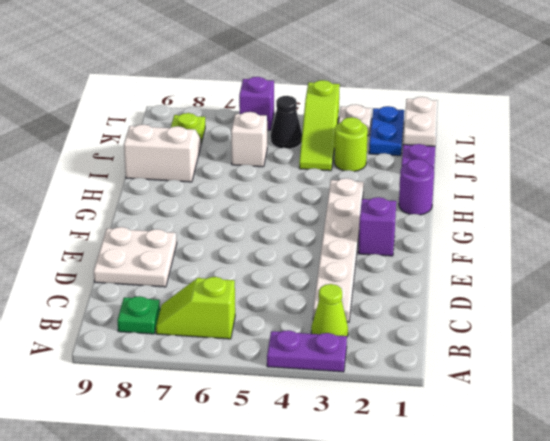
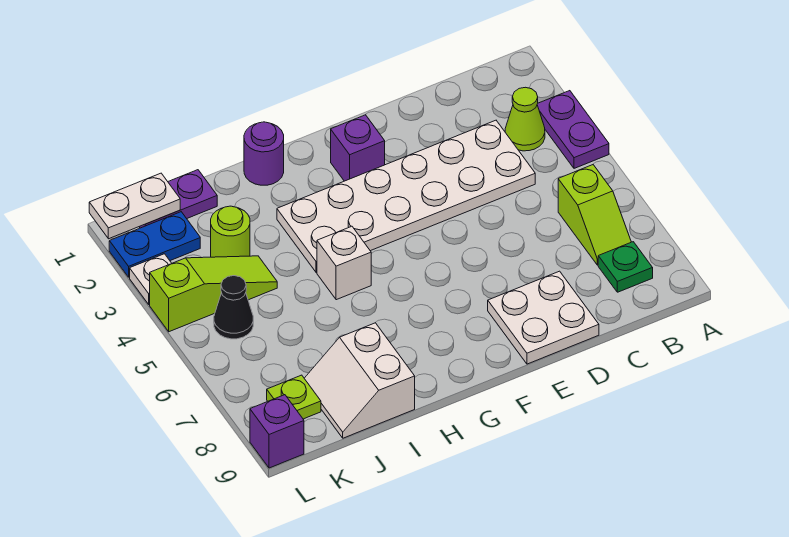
white 1x6 plate [313,178,364,322] -> white 2x6 plate [277,120,535,272]
white 1x1 brick [231,112,267,167] -> white 1x1 brick moved to [317,226,371,300]
purple 1x1 brick [239,77,274,130] -> purple 1x1 brick moved to [250,395,304,468]

